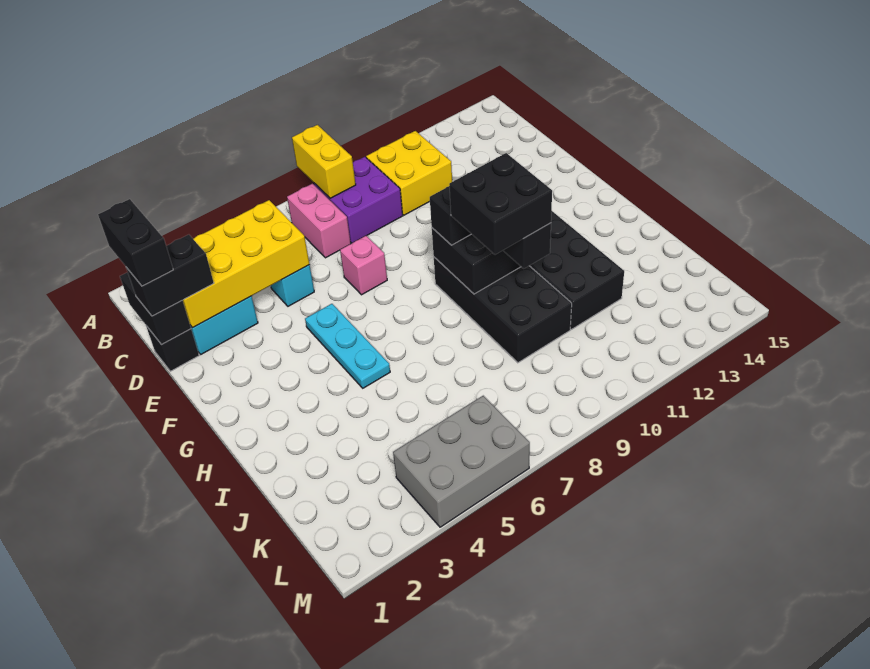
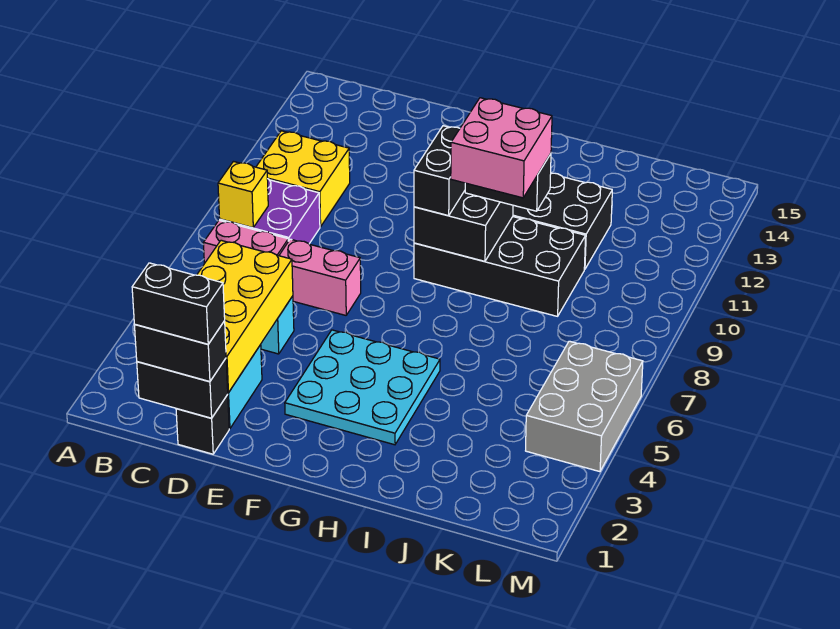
yellow 1x2 brick [292,125,356,198] -> yellow 1x1 brick [218,162,268,228]
black 1x2 brick [126,235,214,316] -> black 1x2 brick turned to [135,321,226,382]
pink 1x1 brick [340,236,387,295] -> pink 1x2 brick [279,239,361,315]
cyan 1x3 plate [305,304,390,388] -> cyan 3x3 plate [285,330,440,445]
black 2x2 brick [449,153,552,255] -> pink 2x2 brick [451,98,552,198]

